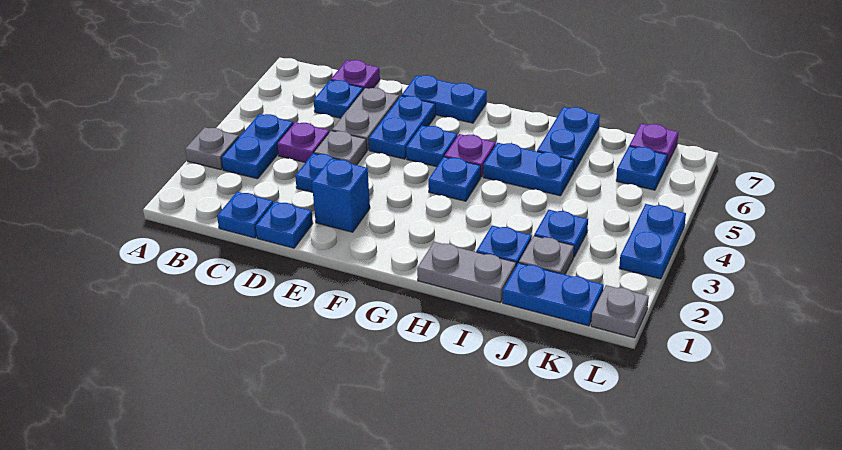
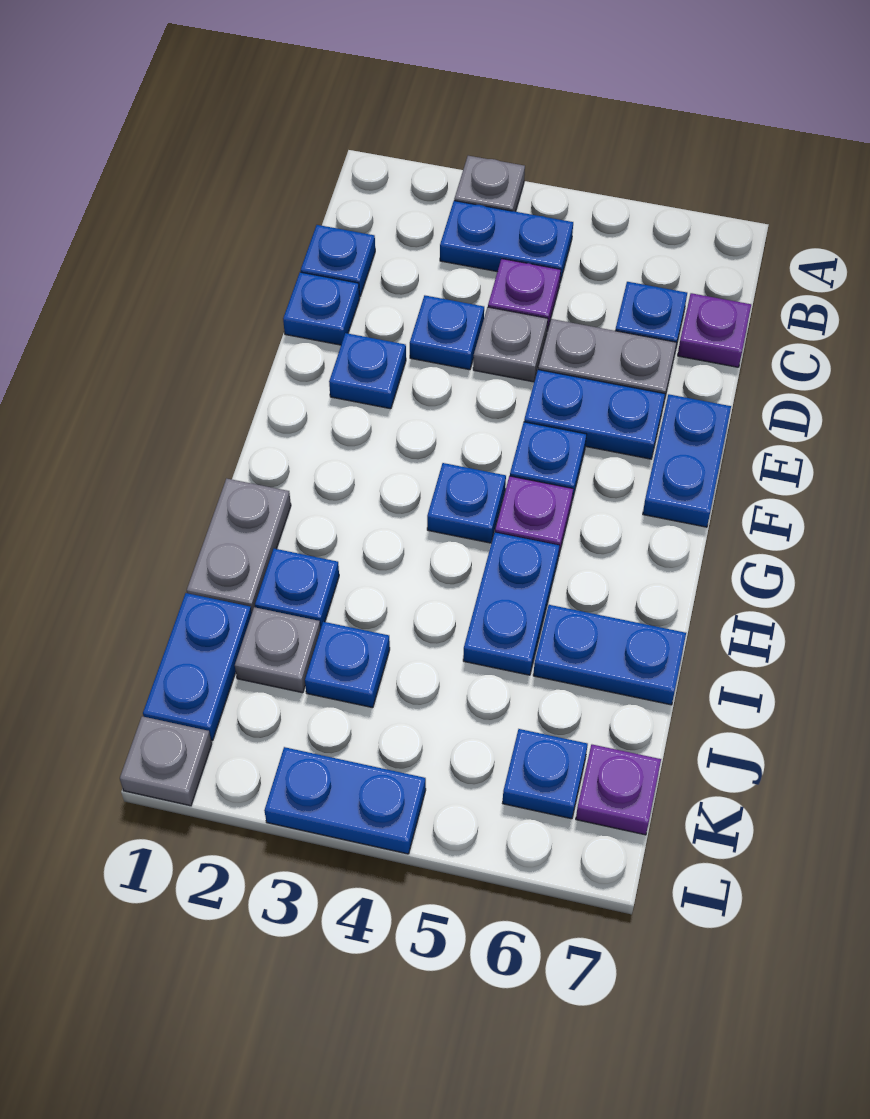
blue 1x1 brick [312,159,370,232] -> blue 1x1 plate [329,333,406,409]

